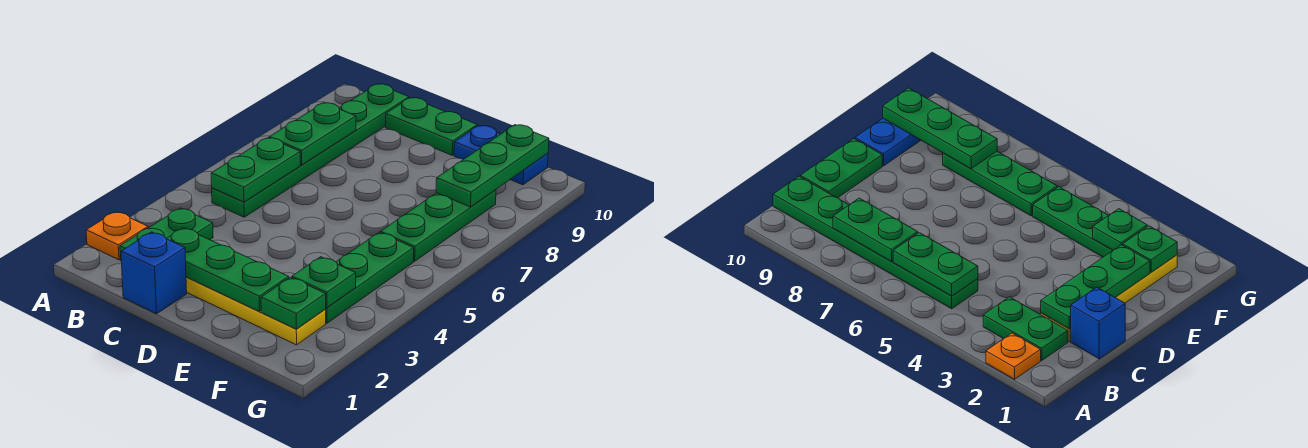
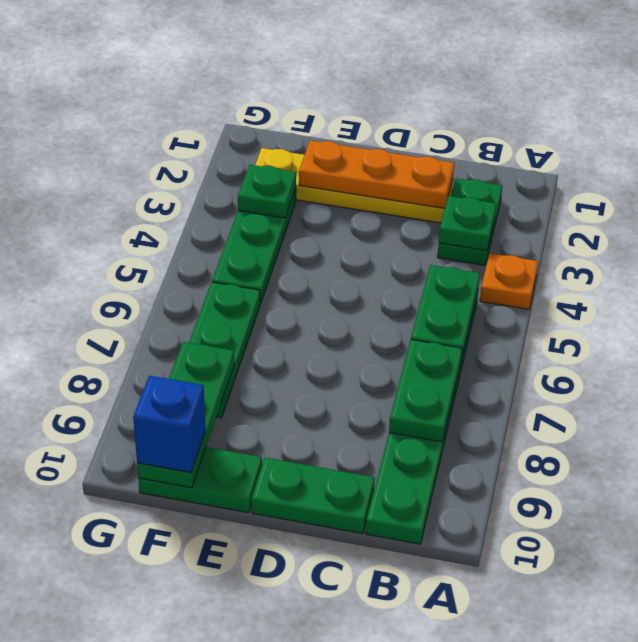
orange 1x1 plate [86,212,148,260] -> orange 1x1 plate moved to [480,253,538,309]
blue 1x1 brick [121,232,187,314] -> blue 1x1 brick moved to [133,376,205,473]
green 1x3 plate [166,228,289,312] -> orange 1x3 plate [299,140,454,208]
blue 1x2 plate [454,125,548,185] -> green 1x2 plate [138,447,262,513]
green 1x1 plate [261,277,326,329] -> green 1x1 plate moved to [439,196,496,251]

